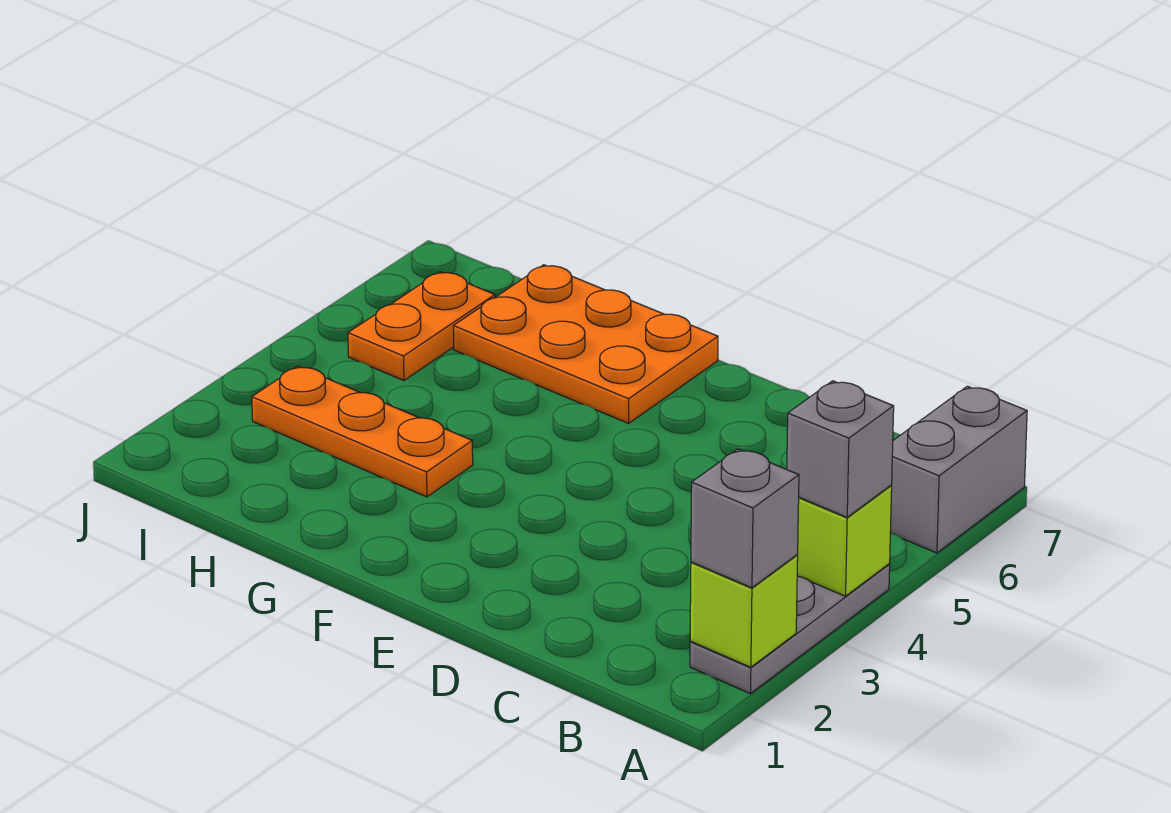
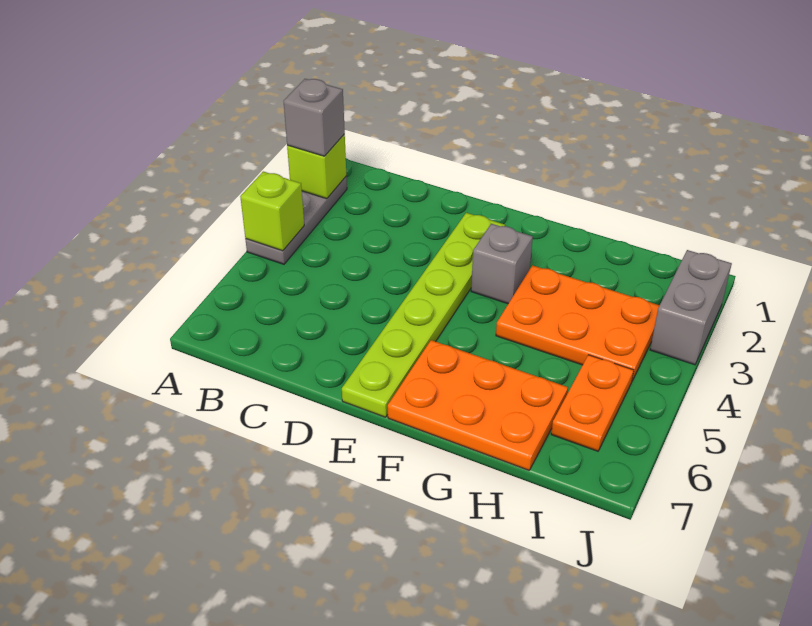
grey 1x1 brick [787,381,894,517] -> grey 1x1 brick moved to [471,224,533,304]
grey 1x2 brick [890,386,1027,553] -> grey 1x2 brick moved to [650,250,732,365]
none -> lime 1x6 plate [342,213,505,417]
orange 1x3 plate [252,366,473,497] -> orange 2x3 plate [496,265,660,381]

